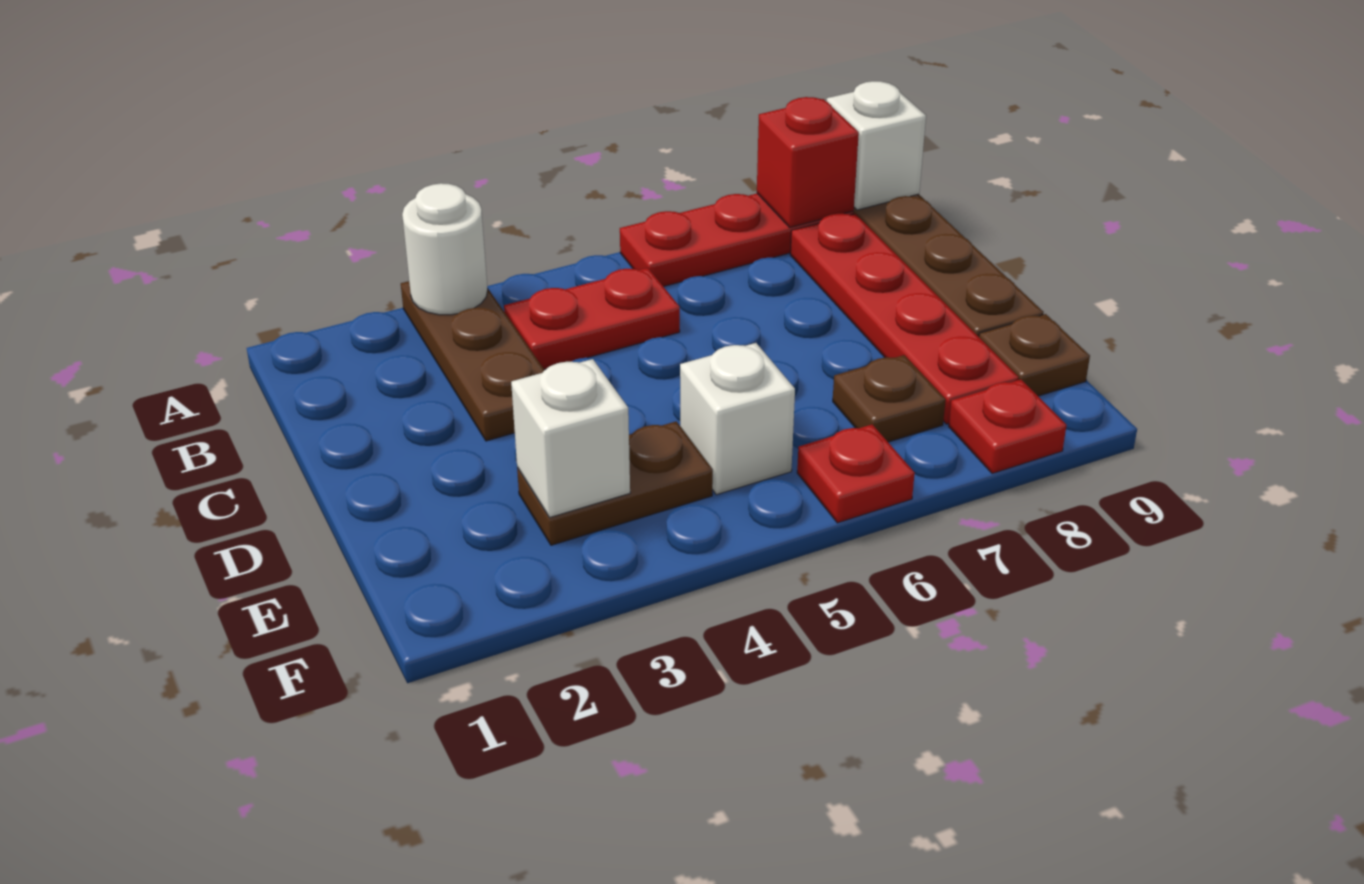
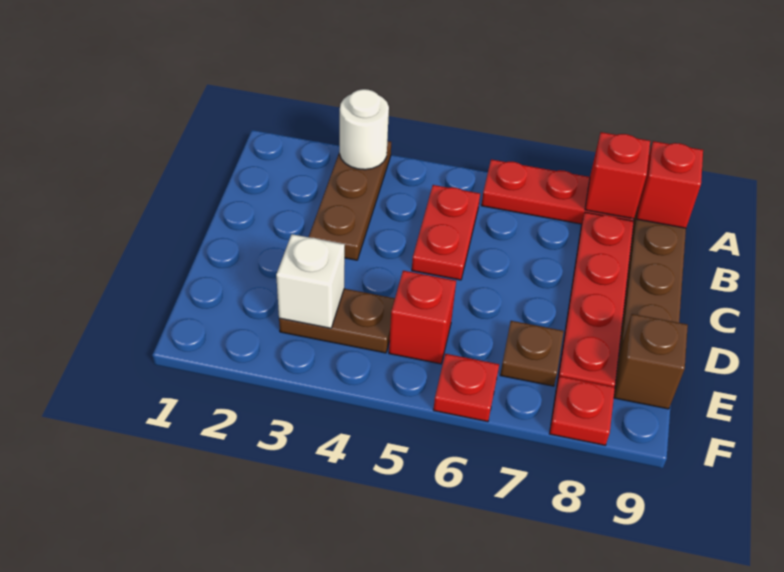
white 1x1 brick [827,81,926,210] -> red 1x1 brick [637,141,703,228]
red 1x2 plate [504,268,680,369] -> red 1x2 plate turned to [412,185,480,280]
white 1x1 brick [680,343,795,495] -> red 1x1 brick [389,271,456,364]
brown 1x1 plate [979,314,1090,396] -> brown 1x1 brick [614,314,688,409]

